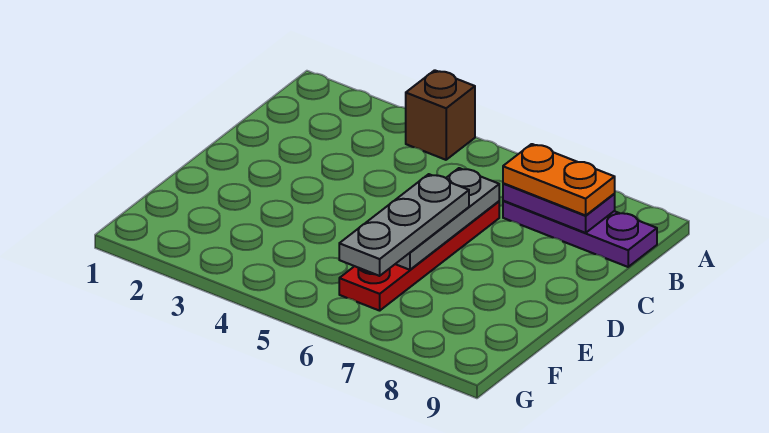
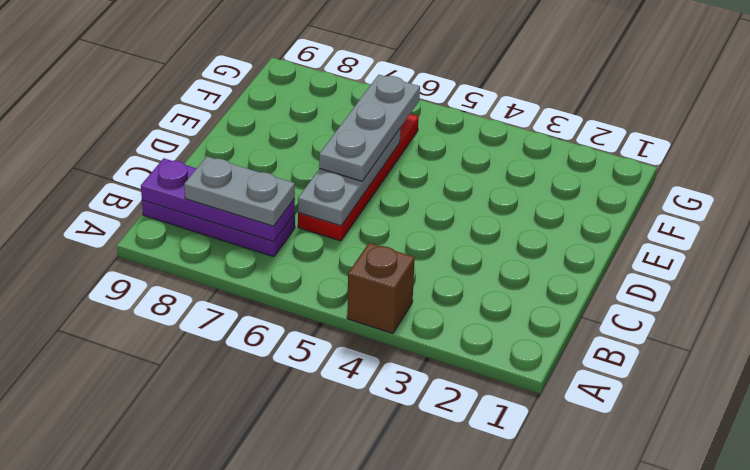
purple 1x2 plate [503,183,615,233] -> purple 1x3 plate [141,158,295,242]
orange 1x2 plate [503,144,615,215] -> grey 1x2 plate [184,156,295,226]

